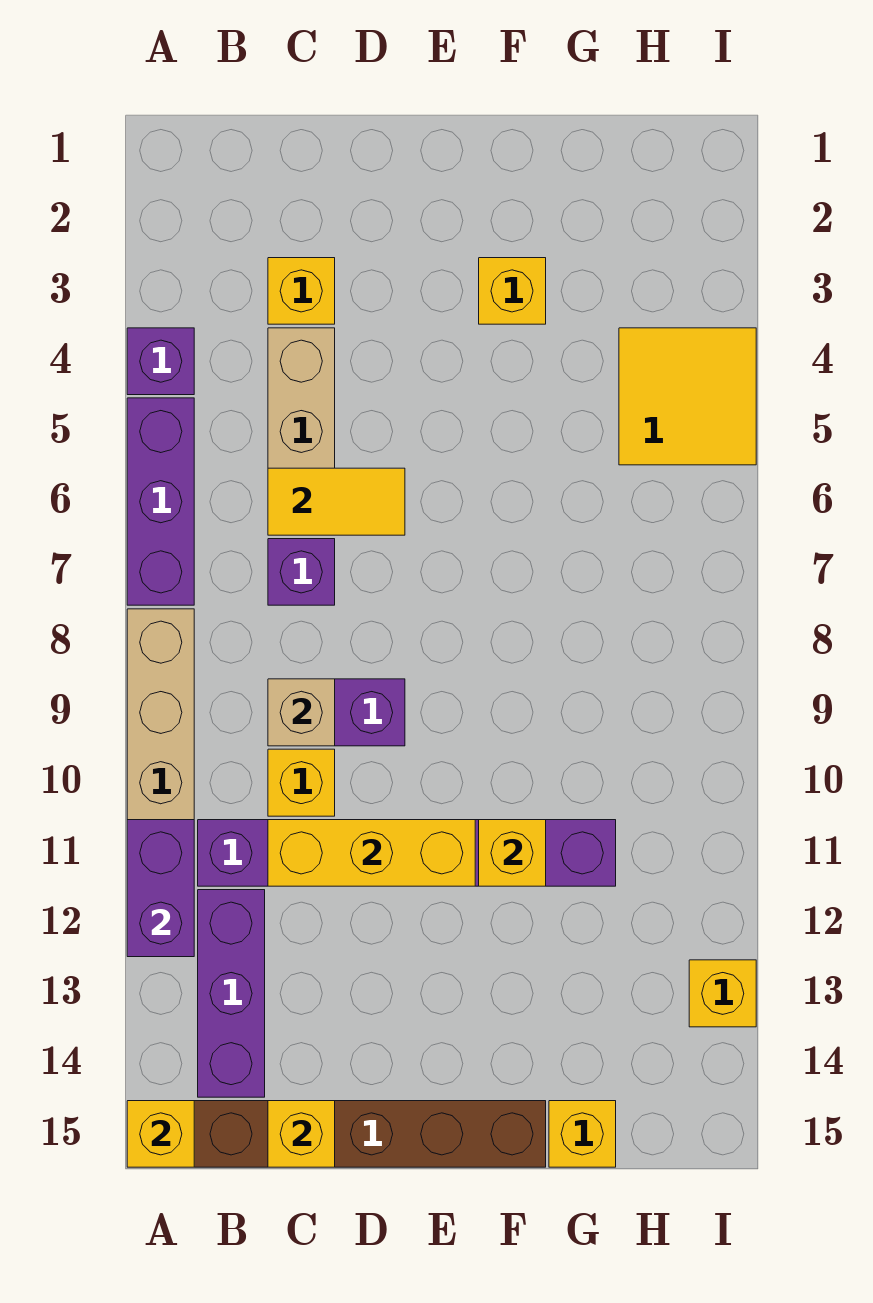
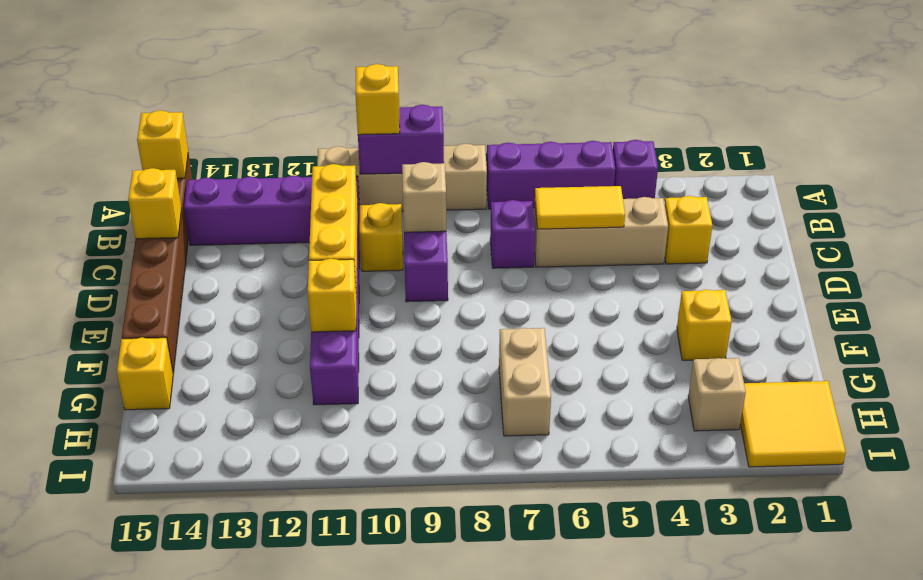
purple 1x2 brick [127,820,194,957] -> purple 1x2 brick moved to [358,105,444,174]
yellow 1x2 tile [268,468,405,535] -> yellow 1x2 tile turned to [535,186,625,229]
none -> tan 1x2 brick [499,328,551,436]
none -> tan 1x1 brick [688,358,746,431]
yellow 2x2 tile [619,328,756,465] -> yellow 2x2 tile moved to [740,381,846,467]
yellow 1x1 brick [689,960,756,1027] -> yellow 1x1 brick moved to [355,64,400,135]

